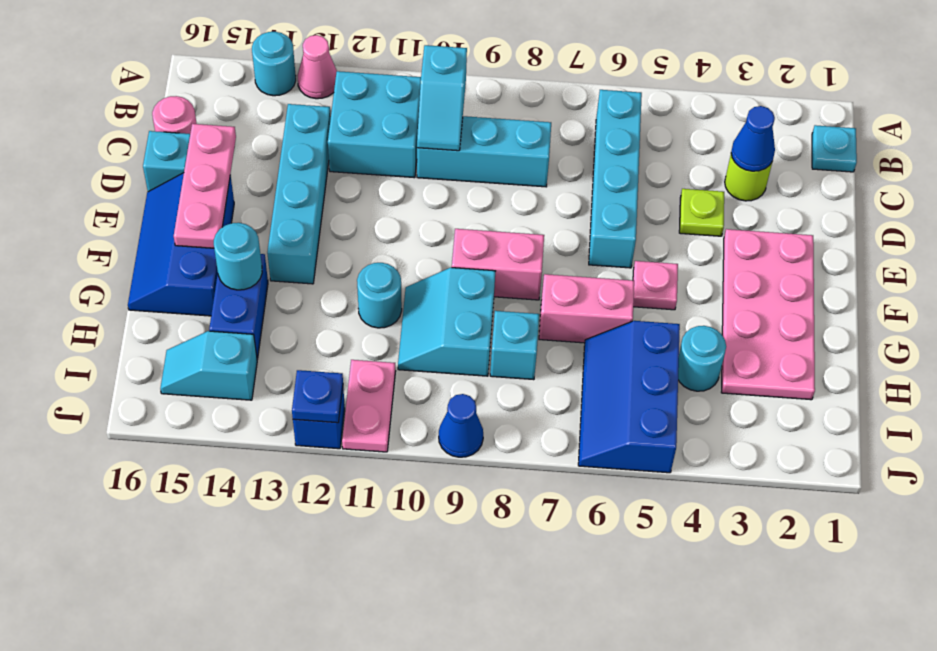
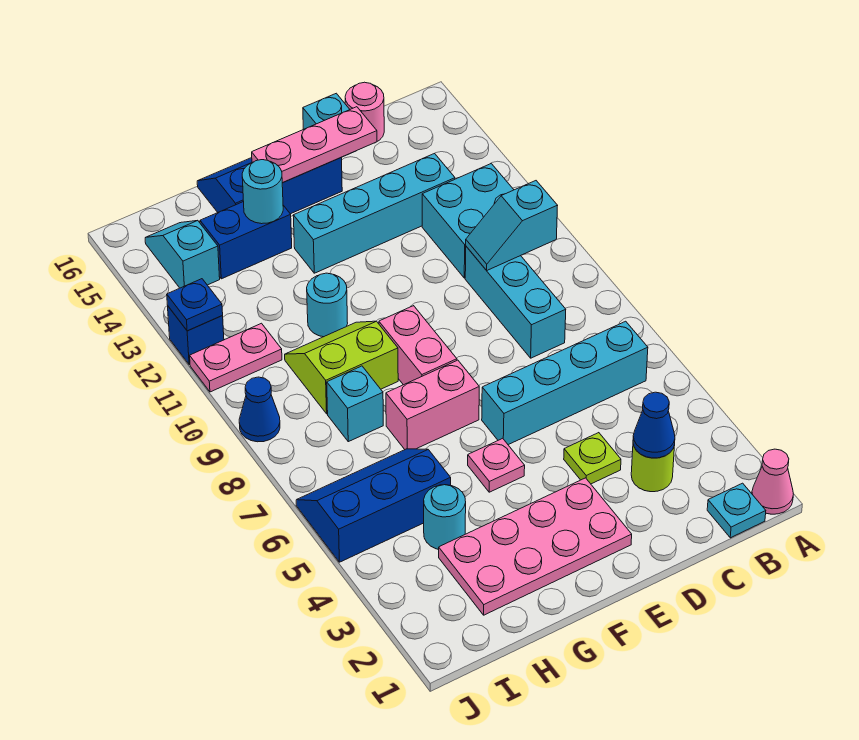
pink 1x1 cone [297,35,337,99] -> pink 1x1 cone moved to [752,449,793,514]
cyan 1x1 round brick [252,32,296,96] -> none
pink 1x2 brick [539,274,634,343] -> pink 1x2 brick turned to [386,360,479,449]
cyan 2x2 slope [398,268,495,376] -> lime 2x2 slope [285,321,398,414]

